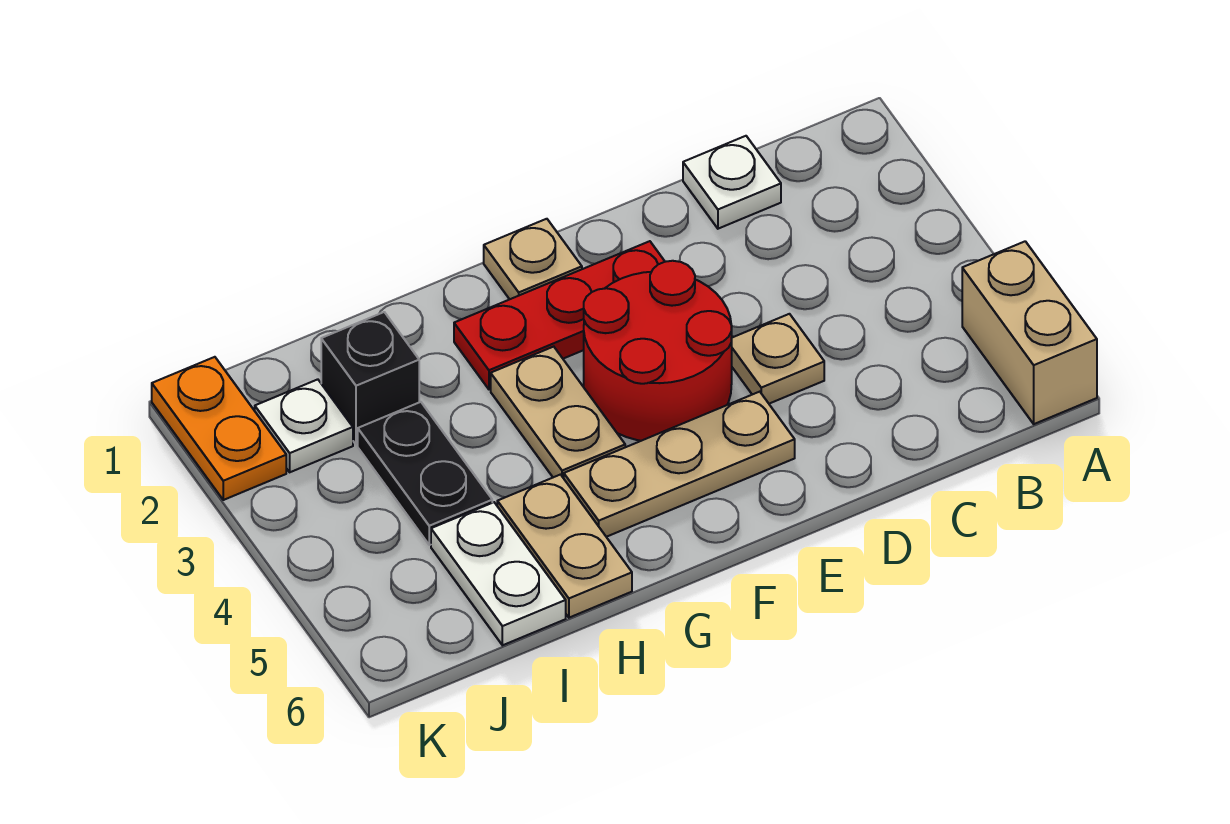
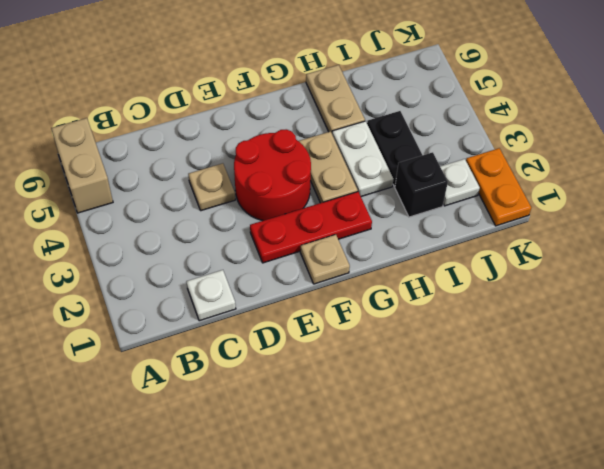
tan 1x3 plate [564,392,795,537] -> none
white 1x2 plate [431,502,566,645] -> white 1x2 plate moved to [332,121,393,197]

